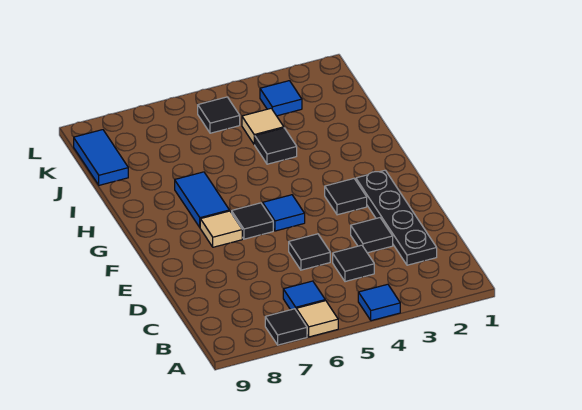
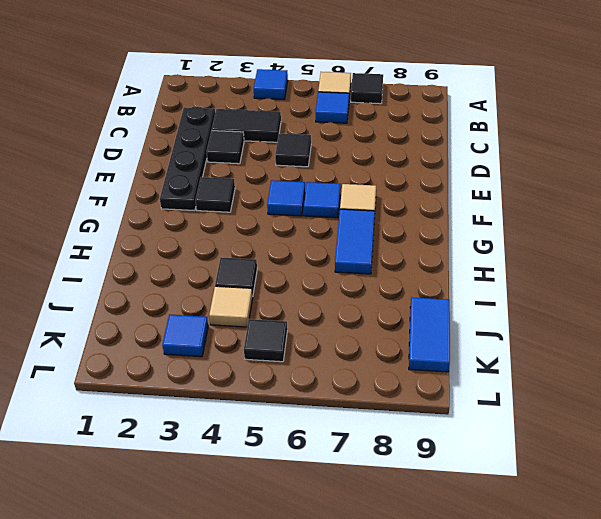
black 1x1 tile [333,245,374,282] -> black 1x2 tile [212,109,281,142]
black 1x1 tile [232,203,273,239] -> blue 1x1 tile [304,182,341,218]

